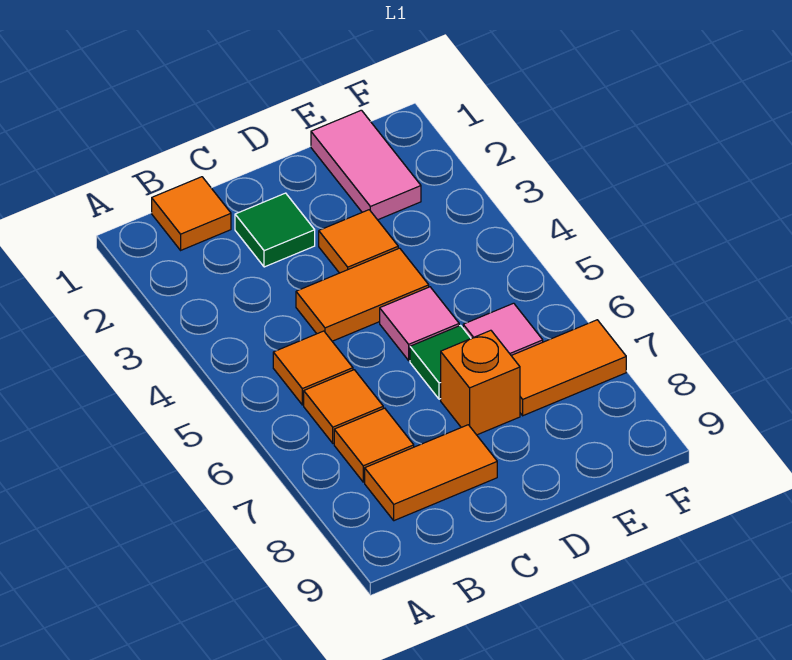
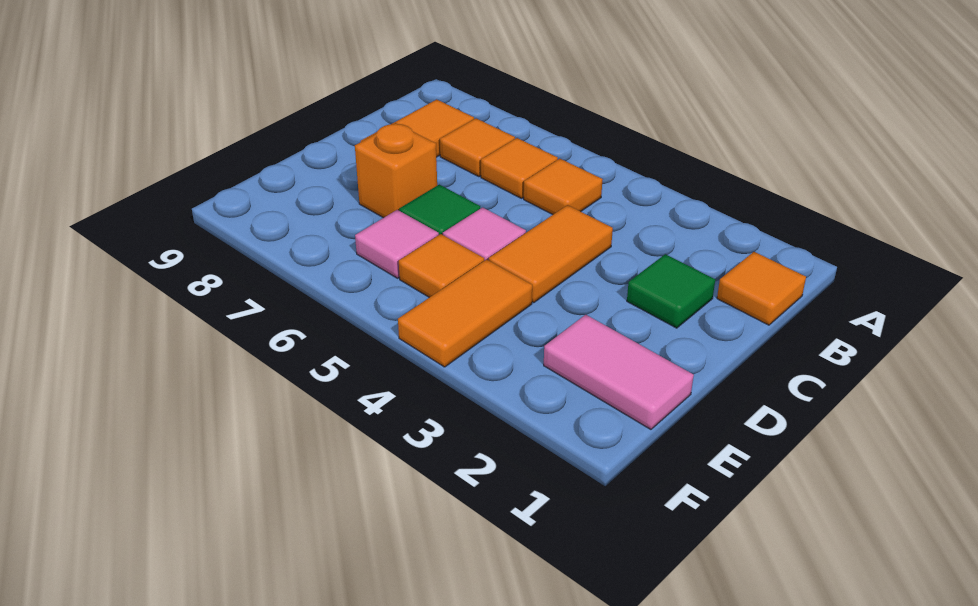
orange 1x1 tile [319,210,398,273] -> orange 1x1 tile moved to [399,234,484,297]
orange 1x2 tile [511,320,626,416] -> orange 1x2 tile moved to [398,259,532,367]

